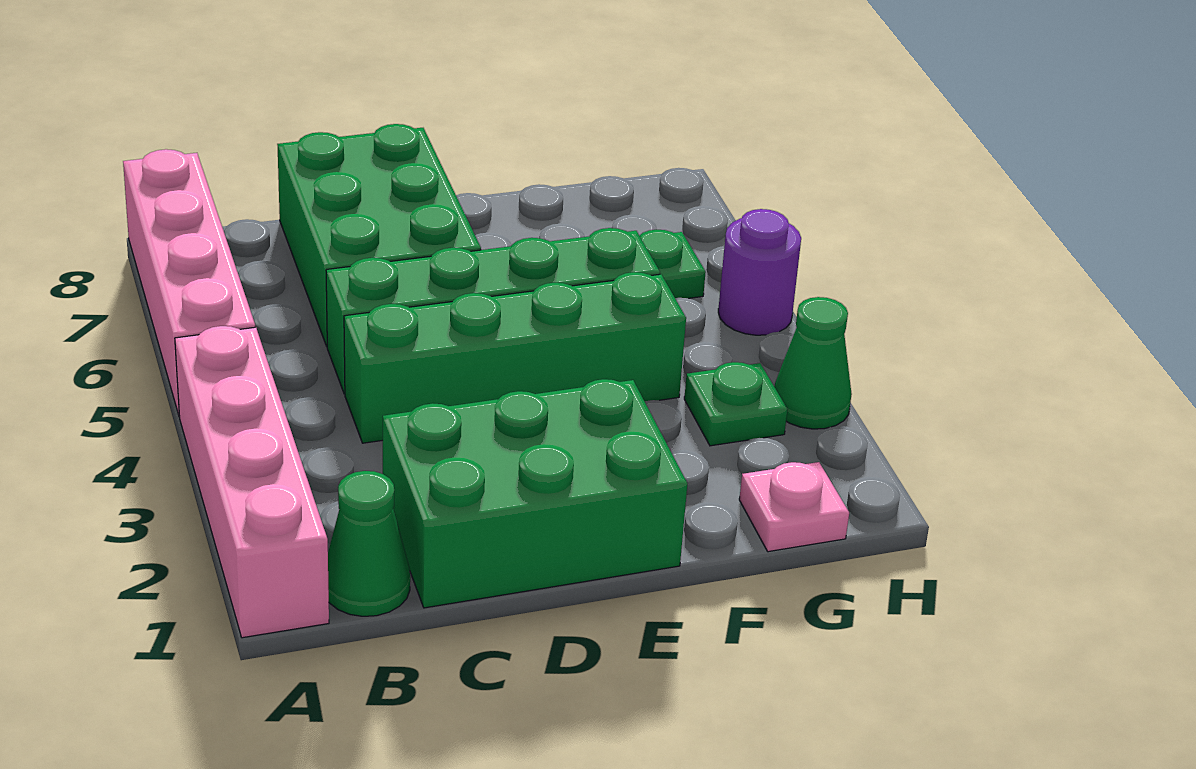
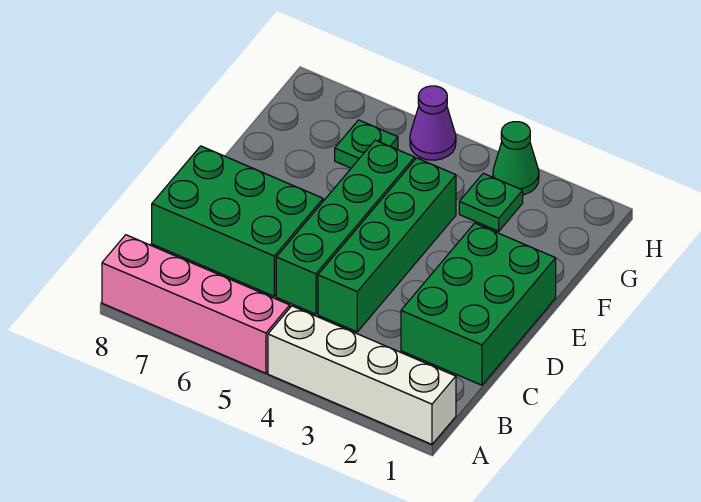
pink 1x4 brick [175,326,329,638] -> white 1x4 brick [268,306,456,444]
green 1x1 cone [328,471,410,616] -> none
pink 1x1 plate [739,462,849,552] -> none
purple 1x1 round brick [718,209,801,335] -> purple 1x1 cone [410,86,456,160]

